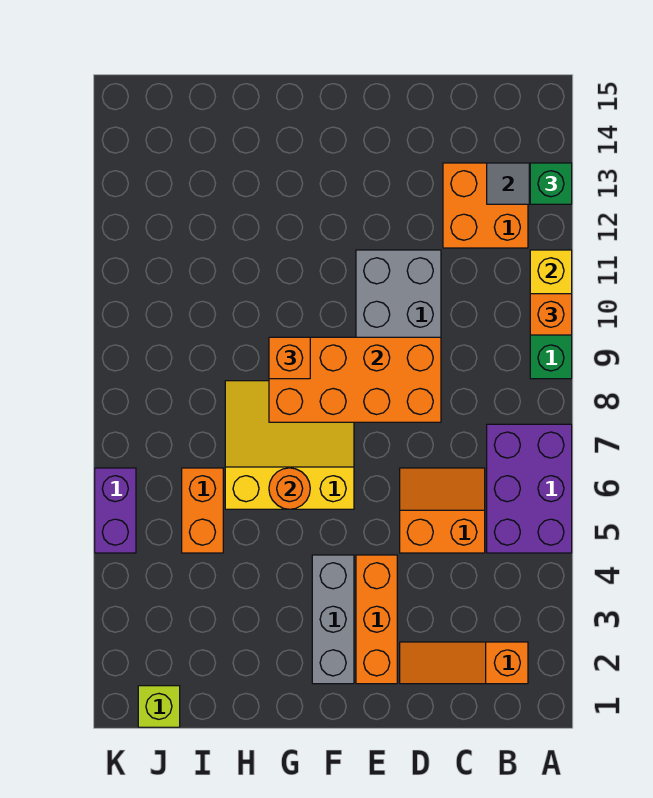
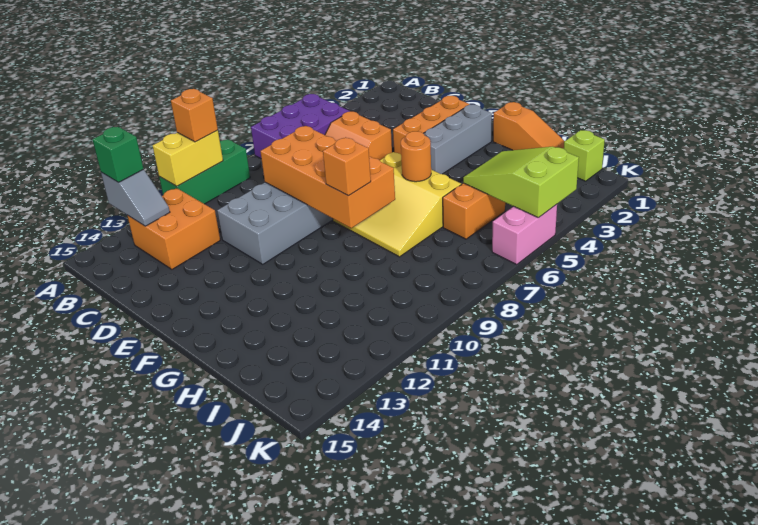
orange 1x3 slope [400,642,528,684] -> orange 1x3 slope moved to [493,102,565,150]
none -> lime 2x3 slope [463,147,579,218]
purple 1x2 brick [95,468,136,553] -> pink 1x2 brick [492,204,557,264]

